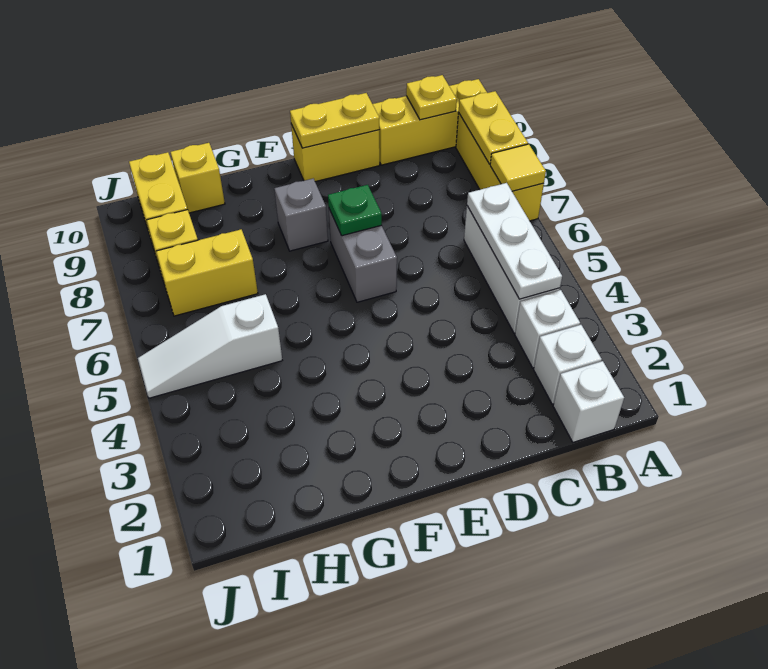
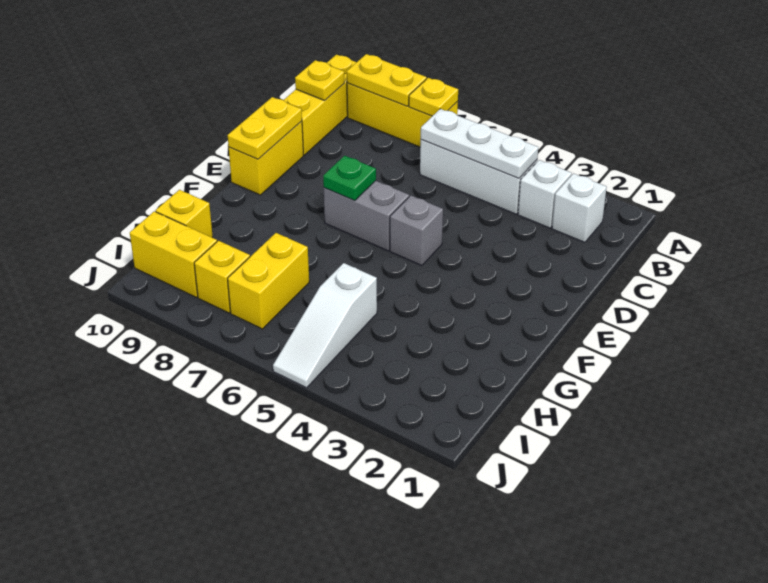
yellow 1x1 tile [490,144,546,191] -> yellow 1x1 plate [409,78,458,116]
white 1x1 brick [553,361,624,442] -> none
grey 1x1 brick [274,179,328,251] -> grey 1x1 brick moved to [390,196,443,266]

